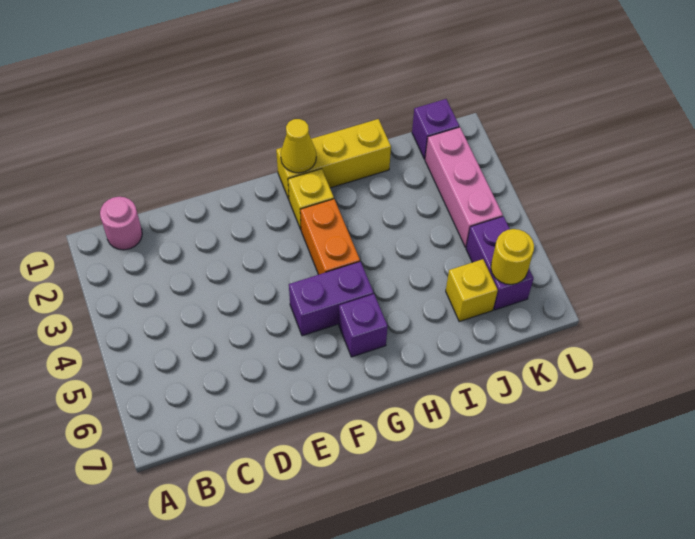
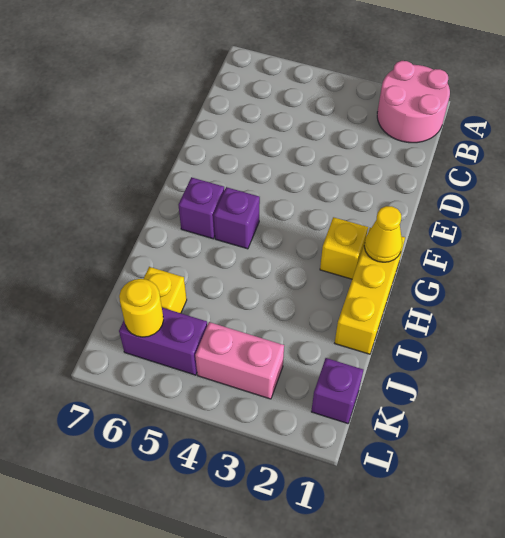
pink 1x1 round brick [100,197,142,250] -> pink 2x2 round brick [377,61,450,143]
purple 1x2 brick [289,261,374,336] -> purple 1x1 brick [214,187,260,249]
orange 1x2 brick [300,199,360,275] -> none
pink 1x3 brick [425,127,503,247] -> pink 1x2 brick [195,322,284,399]

